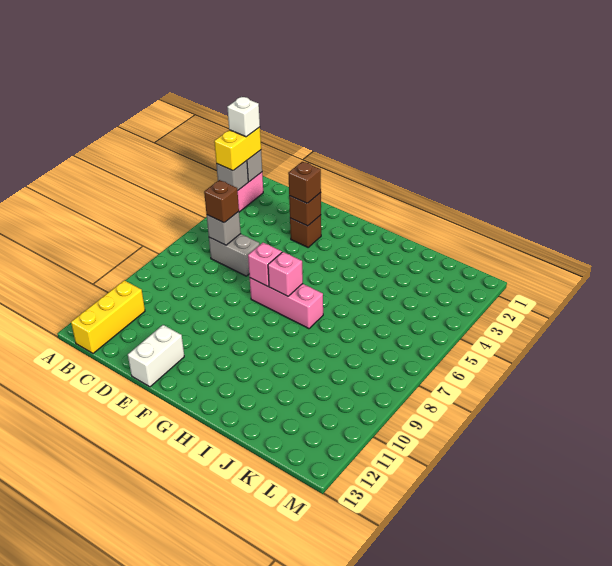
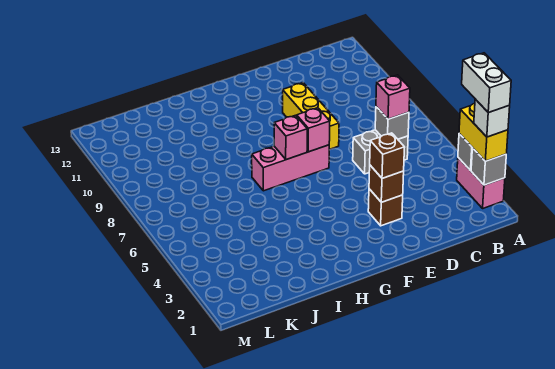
yellow 1x3 brick [71,280,145,353] -> yellow 1x3 brick moved to [283,83,339,149]
brown 1x1 brick [204,180,239,223] -> pink 1x1 brick [376,75,410,119]
white 1x2 brick [128,325,184,387] -> white 1x2 brick moved to [462,53,511,113]

